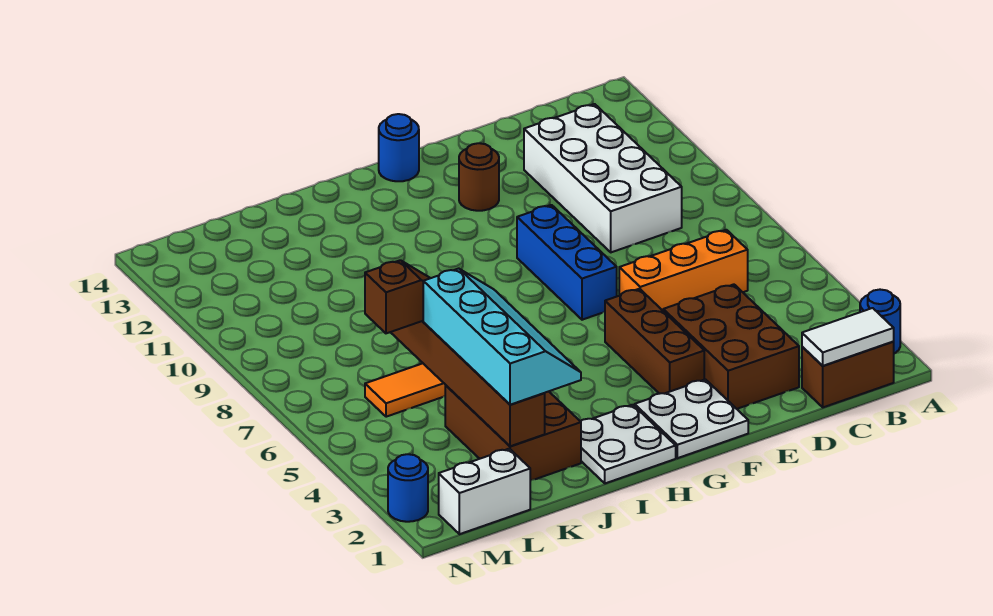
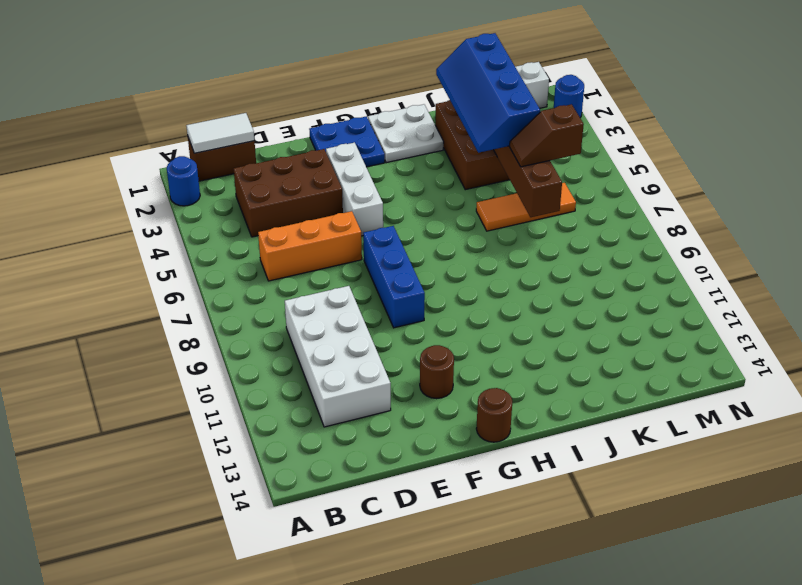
brown 2x3 brick [663,284,799,409] -> brown 2x3 brick turned to [234,149,343,237]
white 2x2 plate [635,379,748,458] -> blue 2x2 plate [309,116,385,167]
brown 1x3 brick [605,289,704,394] -> white 1x3 brick [326,142,383,236]
blue 1x1 round brick [379,114,419,181] -> brown 1x1 round brick [476,388,512,442]
cyan 2x4 slope [423,269,581,405] -> blue 2x4 slope [436,33,540,153]

